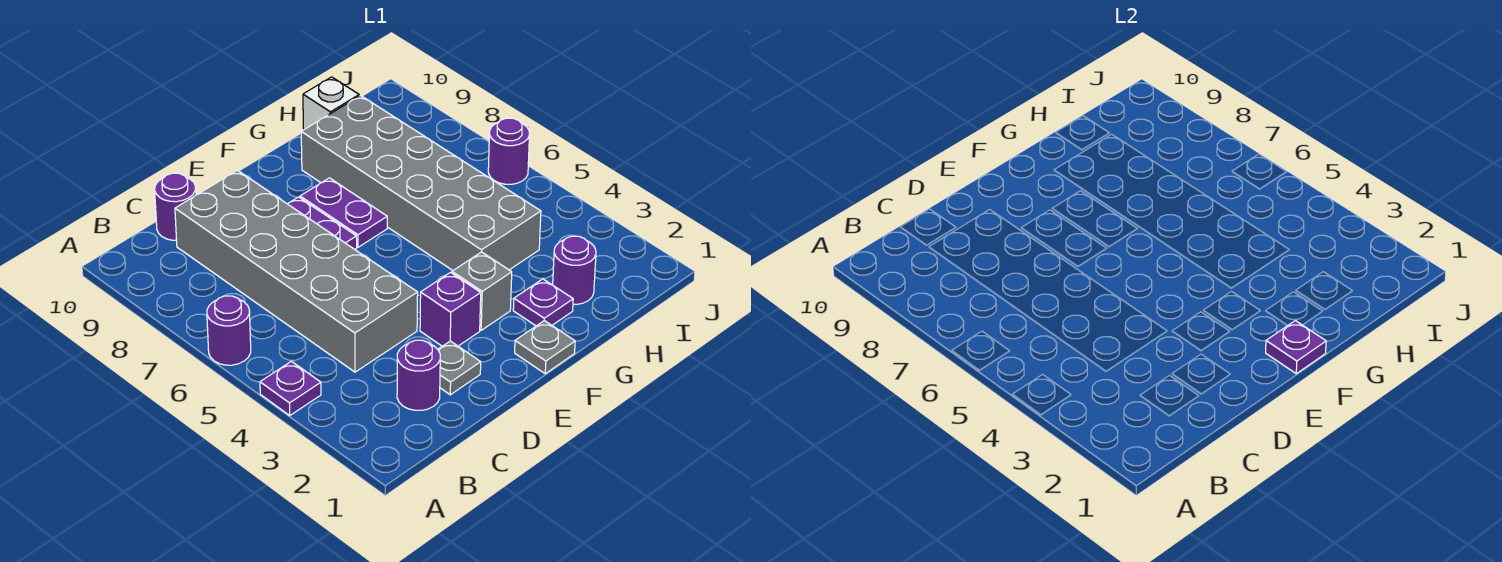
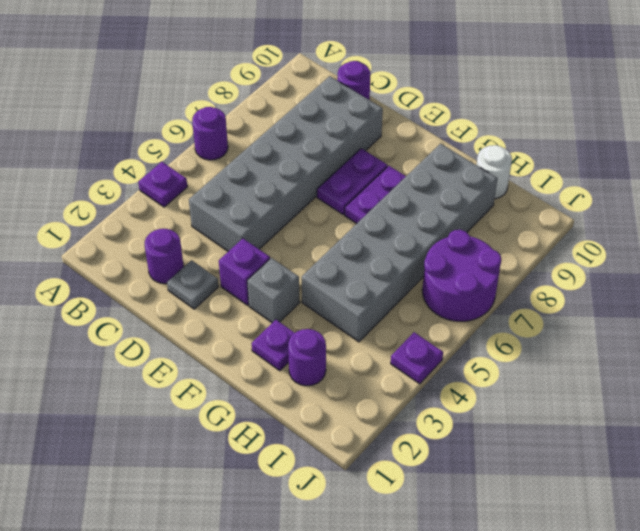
grey 1x1 plate [515,321,575,374] -> none
purple 1x1 plate [1266,321,1326,374] -> purple 1x1 plate moved to [391,332,443,384]
white 1x1 brick [303,77,359,129] -> white 1x1 round brick [477,145,512,199]
purple 1x1 round brick [488,118,529,184] -> purple 2x2 round brick [422,230,501,321]

